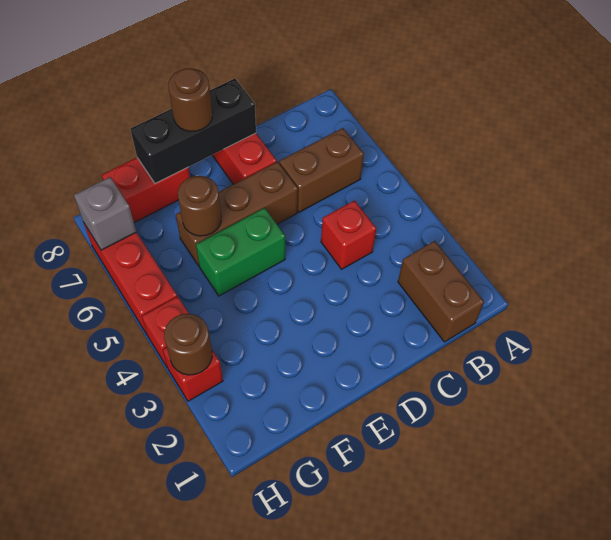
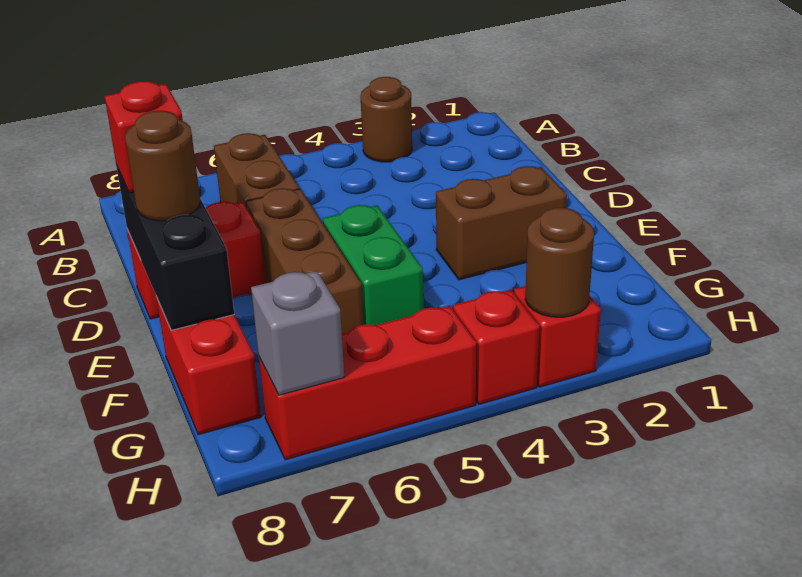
brown 1x2 brick [398,241,484,342] -> brown 1x2 brick moved to [436,166,567,280]
red 1x1 brick [321,201,376,269] -> red 1x1 brick moved to [105,81,183,193]
brown 1x1 round brick [178,176,221,236] -> brown 1x1 round brick moved to [361,77,412,162]

